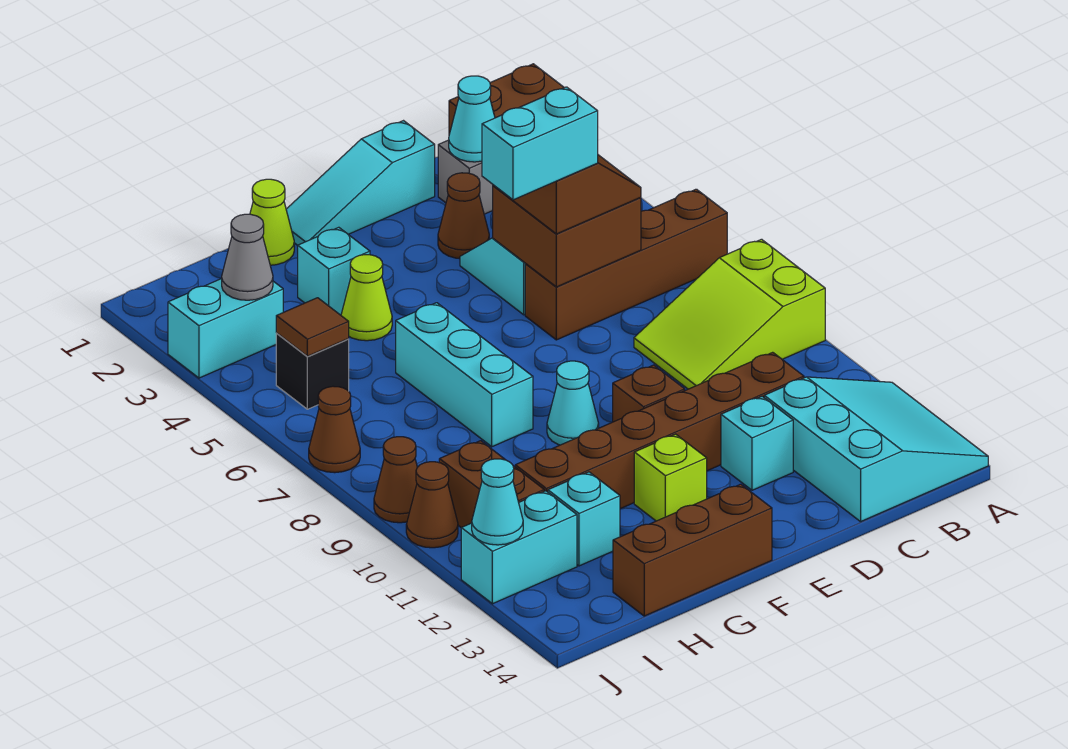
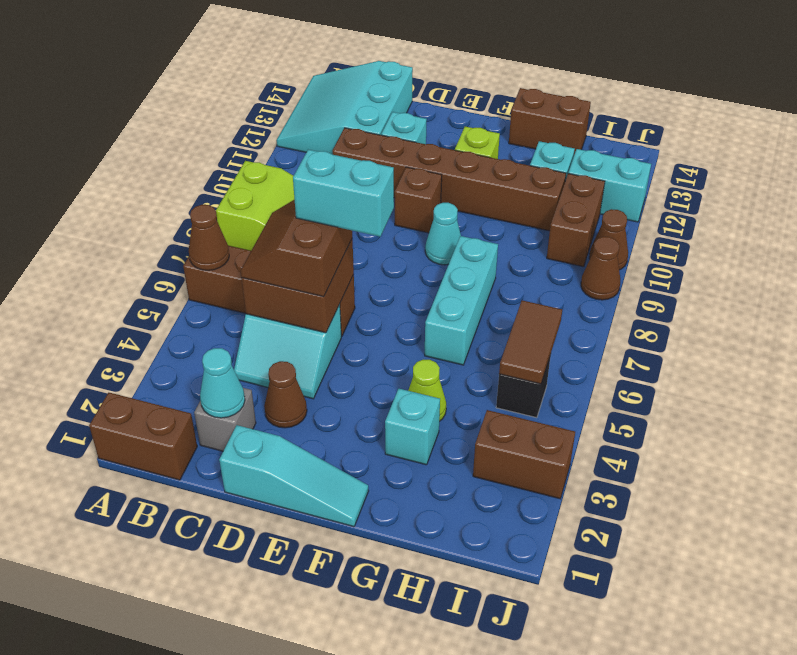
brown 1x3 brick [613,484,772,616] -> brown 1x2 brick [509,88,591,155]
lime 1x1 cone [250,179,294,265] -> none
cyan 1x2 brick [168,279,283,378] -> brown 1x2 brick [473,410,575,499]
grey 1x1 cone [222,214,273,300] -> none
brown 1x1 tile [276,298,349,356] -> brown 1x2 tile [499,300,562,384]
brown 1x1 cone [309,386,360,473] -> brown 1x1 cone moved to [189,205,229,270]
cyan 1x1 cone [472,459,523,545] -> none

